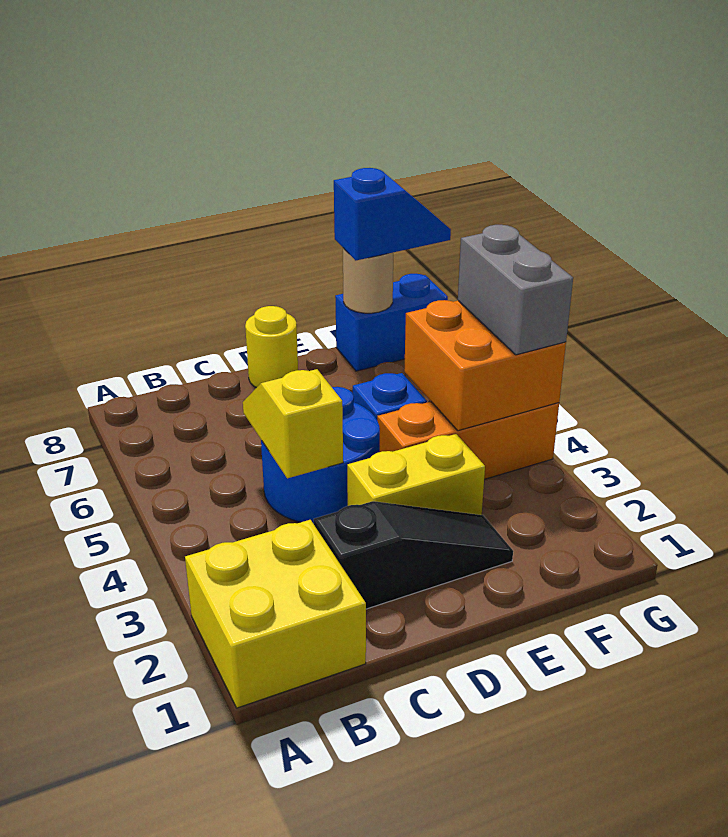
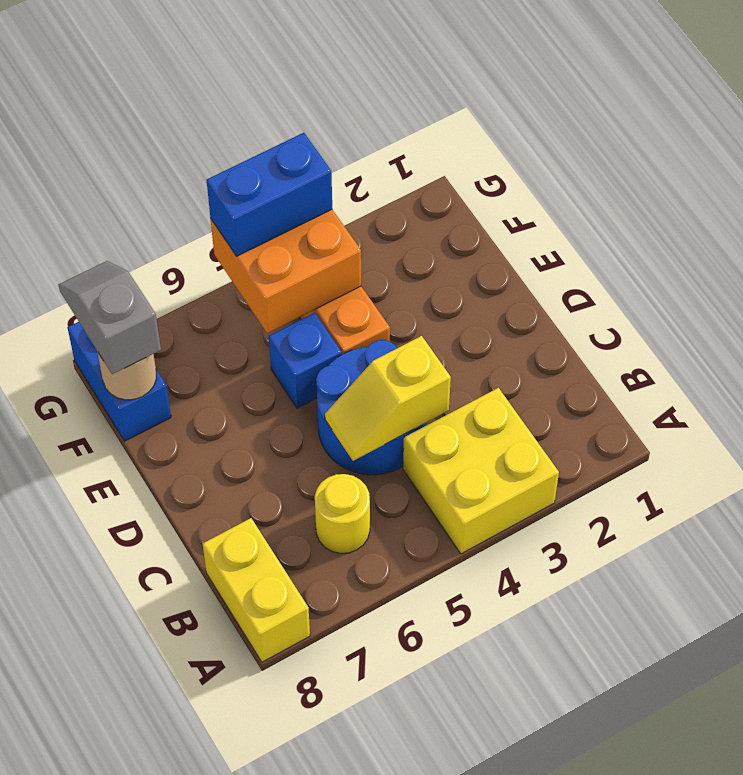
yellow 2x2 brick [185,520,366,708] -> yellow 2x2 brick moved to [403,388,559,554]
black 1x3 slope [314,501,513,609] -> none
yellow 1x2 brick [347,434,485,515] -> yellow 1x2 brick moved to [202,518,310,662]
yellow 1x1 round brick [245,306,298,388] -> yellow 1x1 round brick moved to [315,474,370,553]
blue 1x2 slope [334,168,451,260] -> grey 1x2 slope [59,261,161,374]
grey 1x2 brick [458,225,573,355] -> blue 1x2 brick [207,133,332,256]

